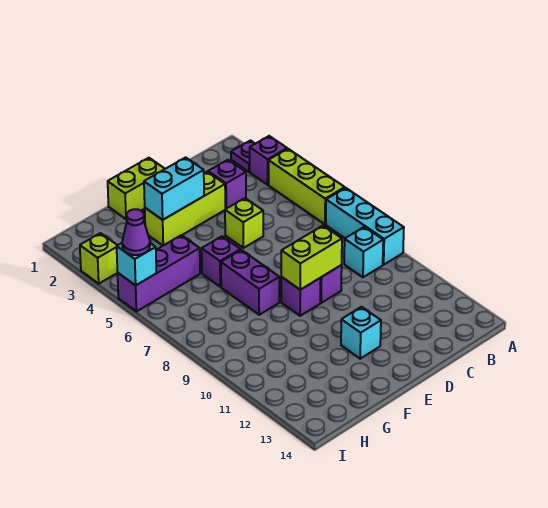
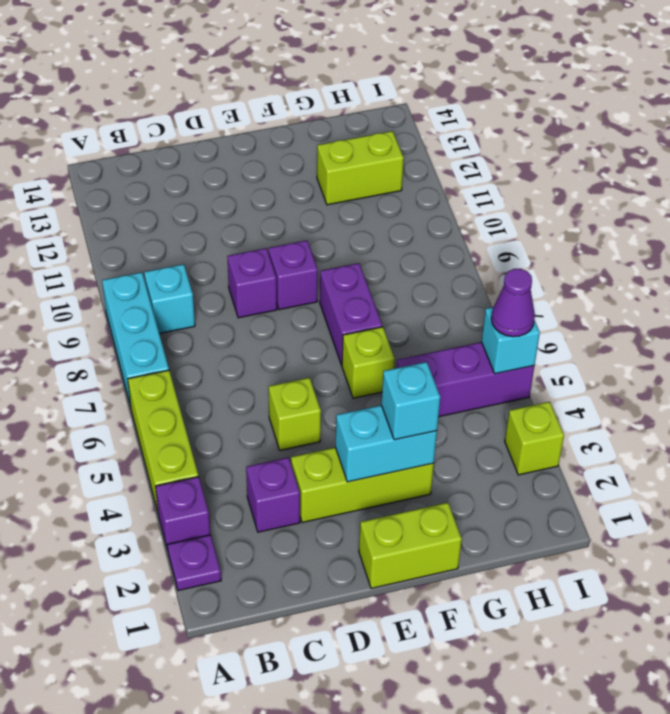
lime 1x2 brick [281,226,342,290] -> lime 1x2 brick moved to [317,131,404,205]
cyan 1x1 brick [341,307,381,359] -> cyan 1x1 brick moved to [381,362,440,440]
purple 1x1 brick [202,236,240,287] -> lime 1x1 brick [342,327,395,398]

